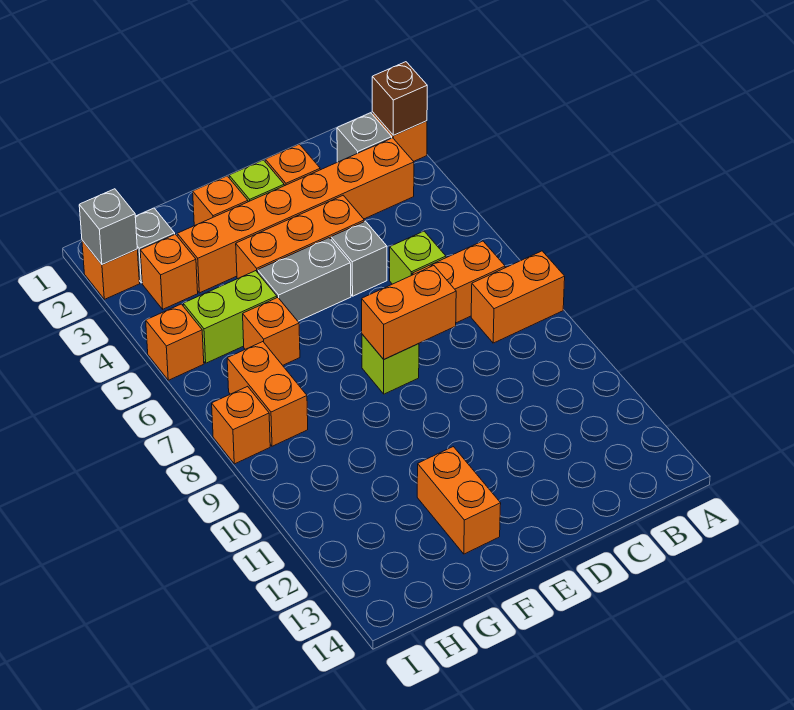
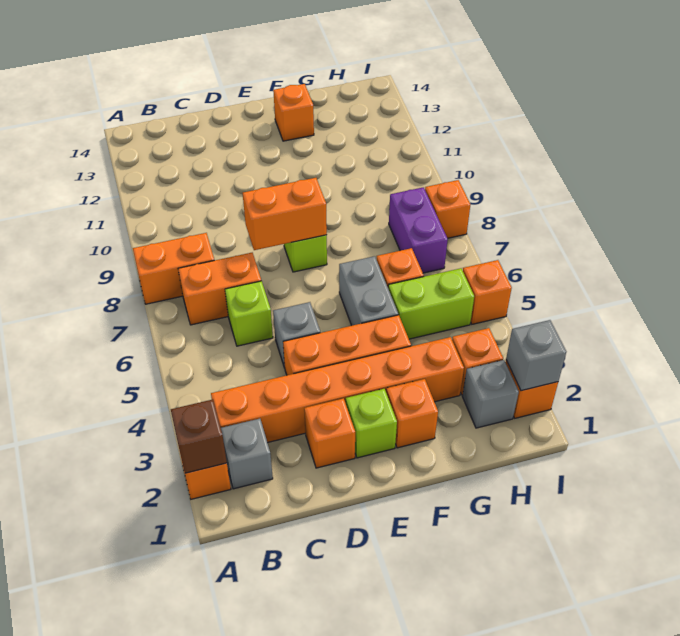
grey 1x2 brick [258,238,351,321] -> grey 1x2 brick turned to [339,256,398,326]
orange 1x2 brick [417,447,501,554] -> orange 1x1 brick [273,84,314,141]
orange 1x2 brick [227,342,308,446] -> purple 1x2 brick [389,187,448,273]

